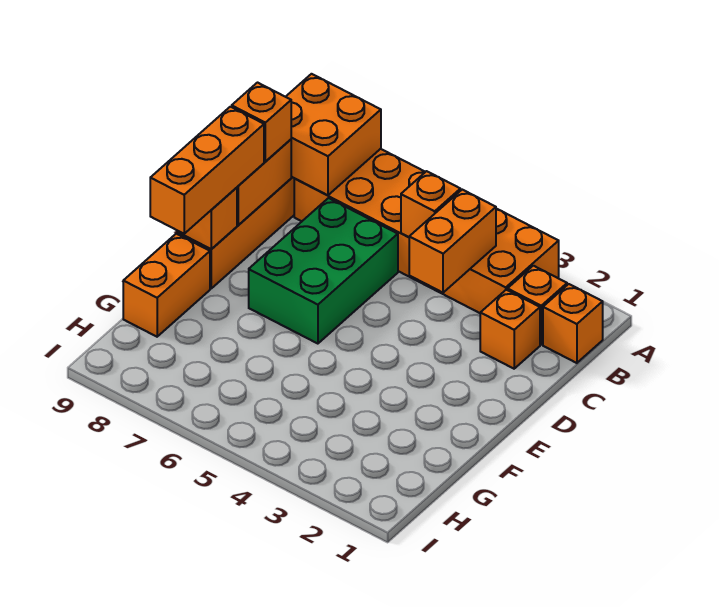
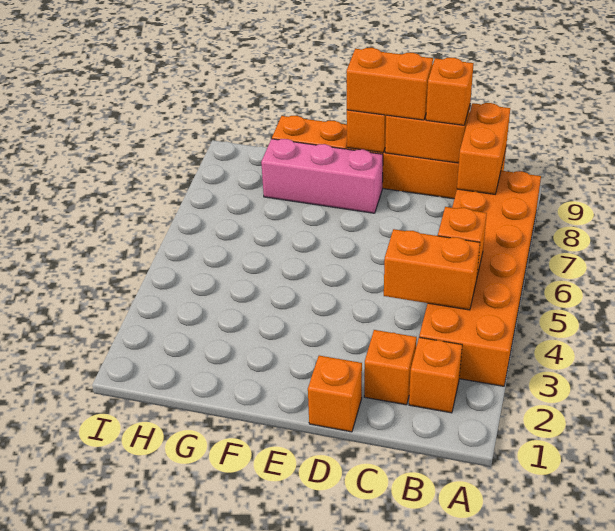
orange 2x2 brick [286,74,381,195] -> orange 1x2 brick [457,103,510,194]
orange 1x1 brick [543,284,603,363] -> orange 1x1 brick moved to [308,356,362,432]
green 2x3 brick [249,198,398,344] -> none
orange 1x3 brick [150,107,264,234] -> orange 1x2 brick [347,48,433,120]
none -> pink 1x3 brick [261,139,383,213]

